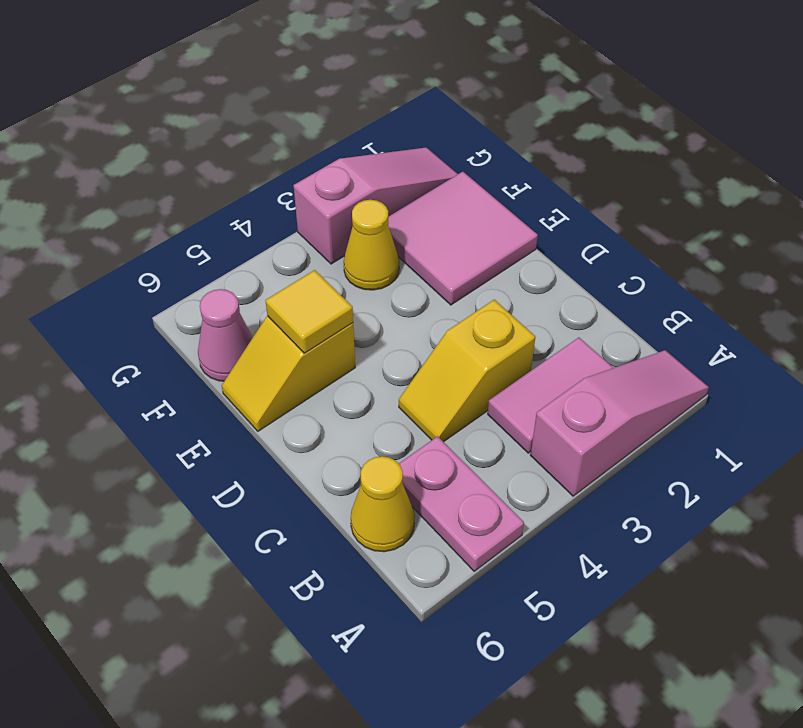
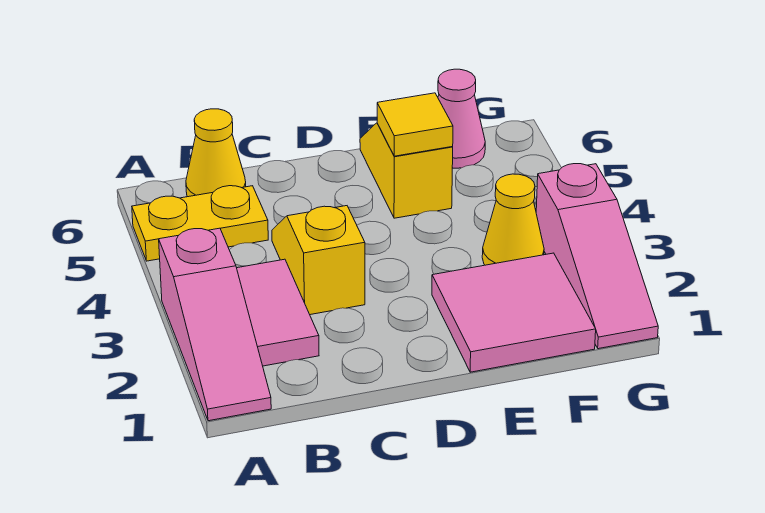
pink 1x2 plate [399,436,524,571] -> yellow 1x2 plate [132,186,268,261]

